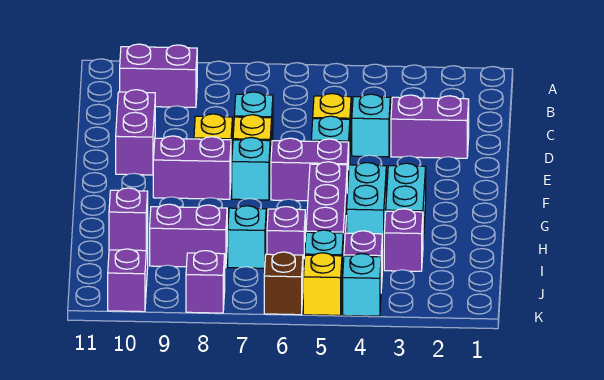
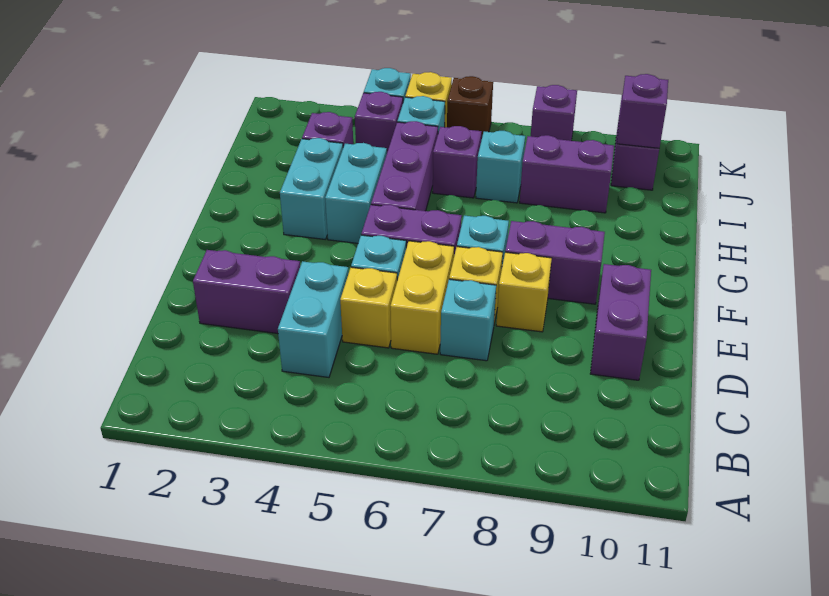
purple 1x2 brick [120,44,197,107] -> none
cyan 1x1 brick [352,94,390,157] -> cyan 1x2 brick [278,261,349,377]
none -> yellow 1x2 brick [390,241,454,354]

